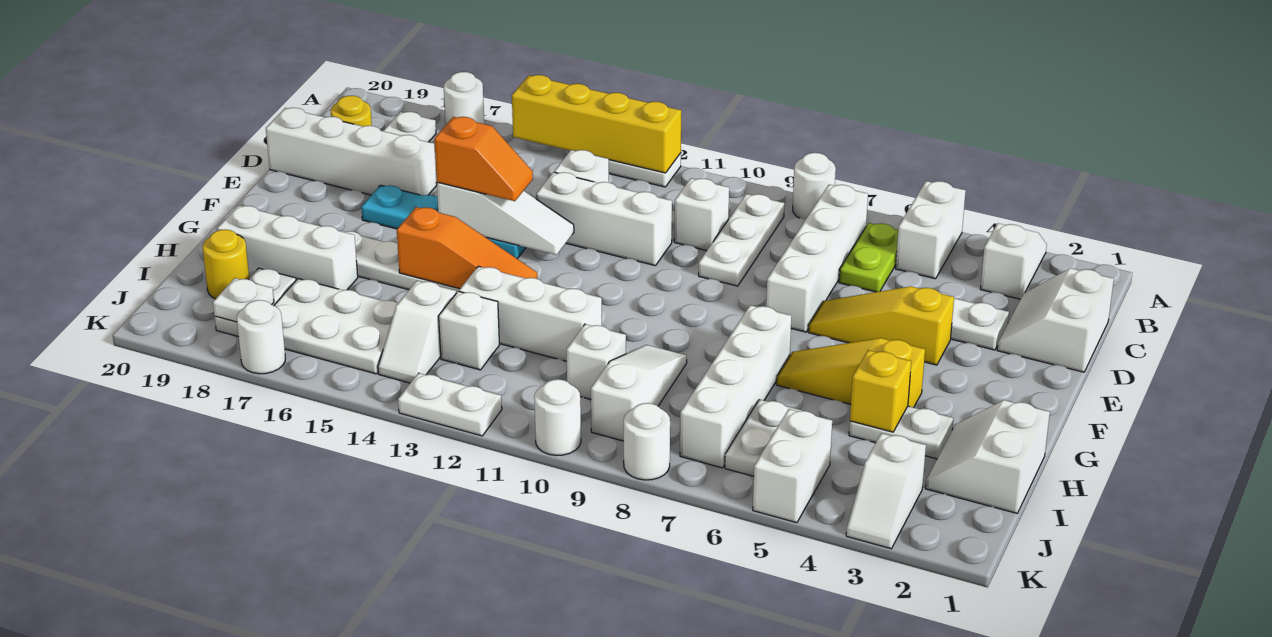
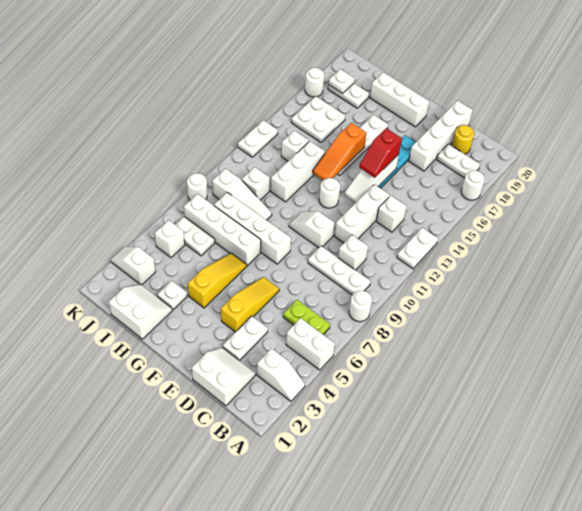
yellow 1x4 brick [512,75,681,173] -> none
white 1x4 brick [766,185,868,332] -> white 1x4 brick moved to [214,192,291,264]
orange 1x2 slope [434,117,533,201] -> red 1x2 slope [359,128,402,178]
white 1x2 plate [849,406,953,459] -> white 1x1 plate [157,281,187,310]
yellow 1x1 brick [850,350,911,432] -> none
white 1x3 brick [217,205,358,290] -> white 1x3 brick turned to [370,72,429,127]
white 1x2 slope [378,281,456,383] -> white 1x2 slope moved to [289,211,334,248]
white 2x3 plate [274,279,398,374] -> white 2x2 plate [291,96,345,142]
yellow 1x1 round brick [203,230,249,299] -> none
white 1x2 brick [753,409,832,523] -> white 1x1 brick [155,220,185,257]
white 1x1 round brick [534,379,581,455] -> white 1x1 round brick moved to [319,178,340,208]

